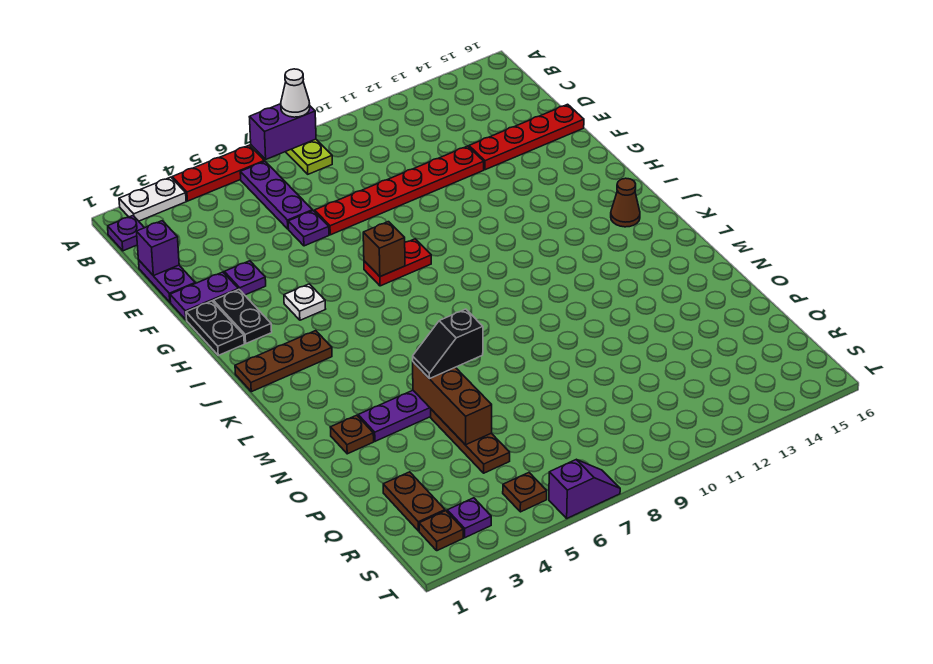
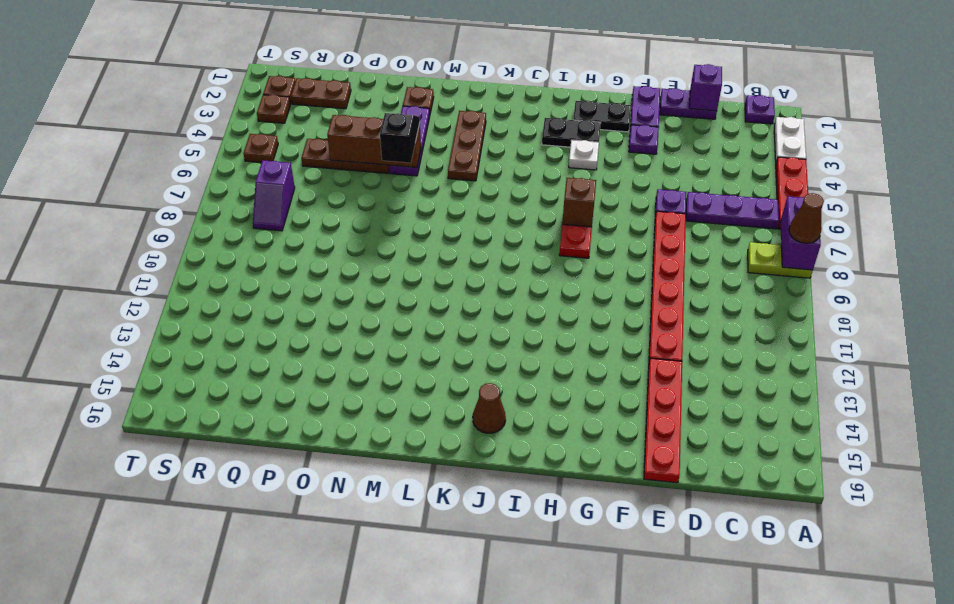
white 1x1 cone [281,69,310,117] -> brown 1x1 cone [789,193,824,243]
black 1x2 plate [186,301,244,355] -> black 1x2 plate moved to [542,118,601,147]
brown 1x3 plate [235,331,332,392] -> brown 1x3 plate moved to [448,111,486,181]
purple 1x1 plate [447,498,491,538] -> brown 1x1 plate [257,95,290,123]
purple 1x2 slope [549,460,620,518] -> purple 1x2 slope moved to [253,160,295,231]

